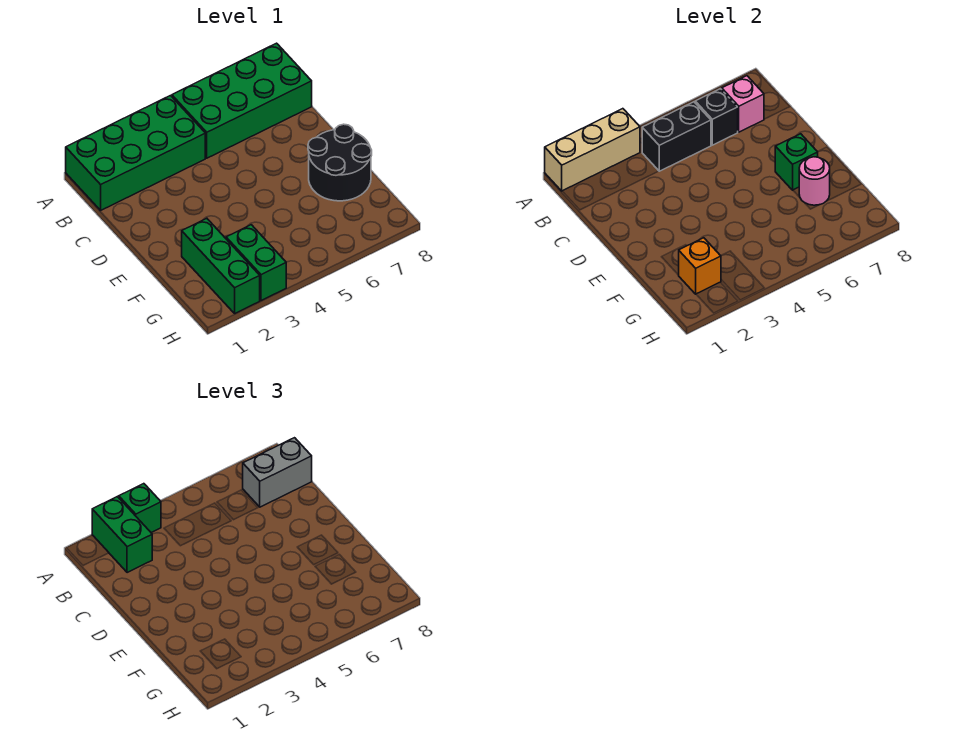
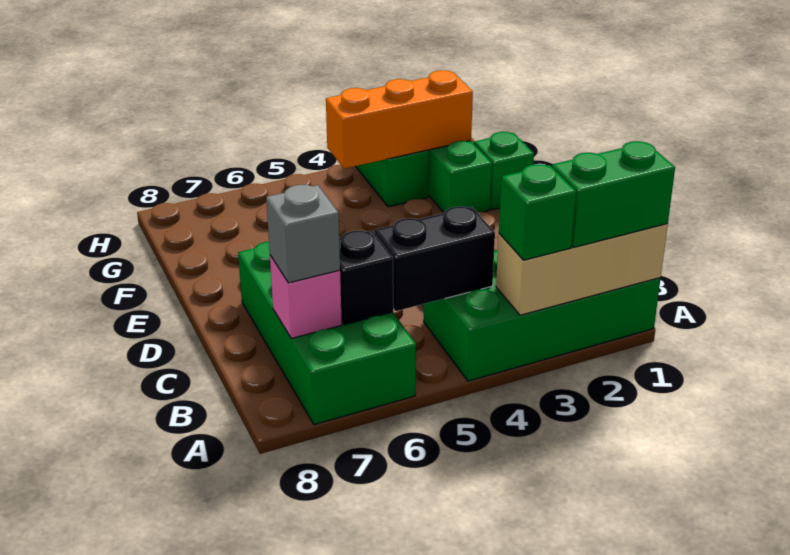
green 1x2 brick [92,497,152,573] -> green 1x2 brick turned to [552,141,675,247]
green 2x4 brick [172,43,312,158] -> green 2x4 brick turned to [238,242,416,425]
grey 1x2 brick [243,438,312,507] -> grey 1x1 brick [266,185,340,283]
black 2x2 round brick [308,124,372,201] -> none
green 1x1 brick [775,134,818,190] -> green 1x1 brick moved to [474,132,534,210]
pink 1x1 round brick [799,157,830,205] -> none
orange 1x1 brick [679,238,721,294] -> orange 1x3 brick [326,70,473,169]

